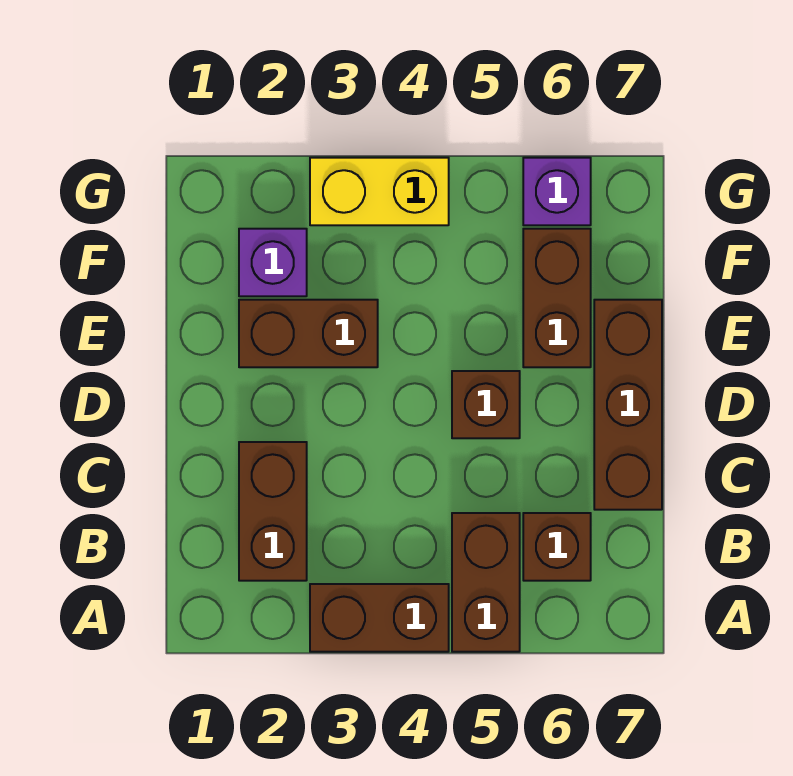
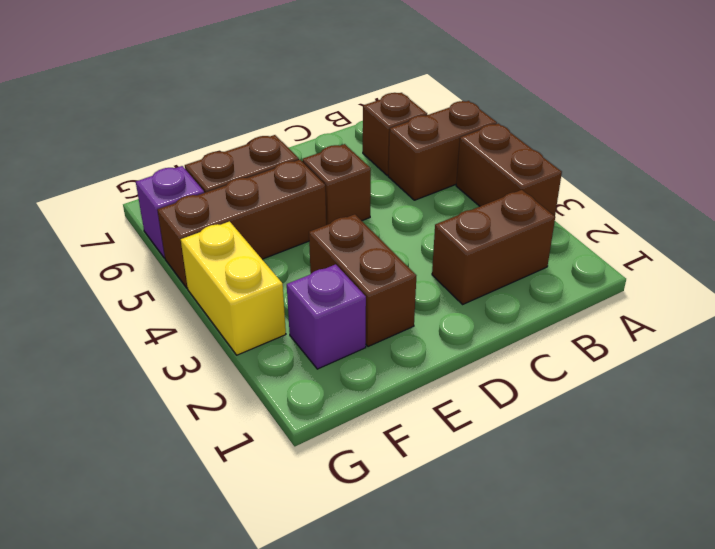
brown 1x3 brick [594,300,662,510] -> brown 1x3 brick moved to [157,160,326,288]

